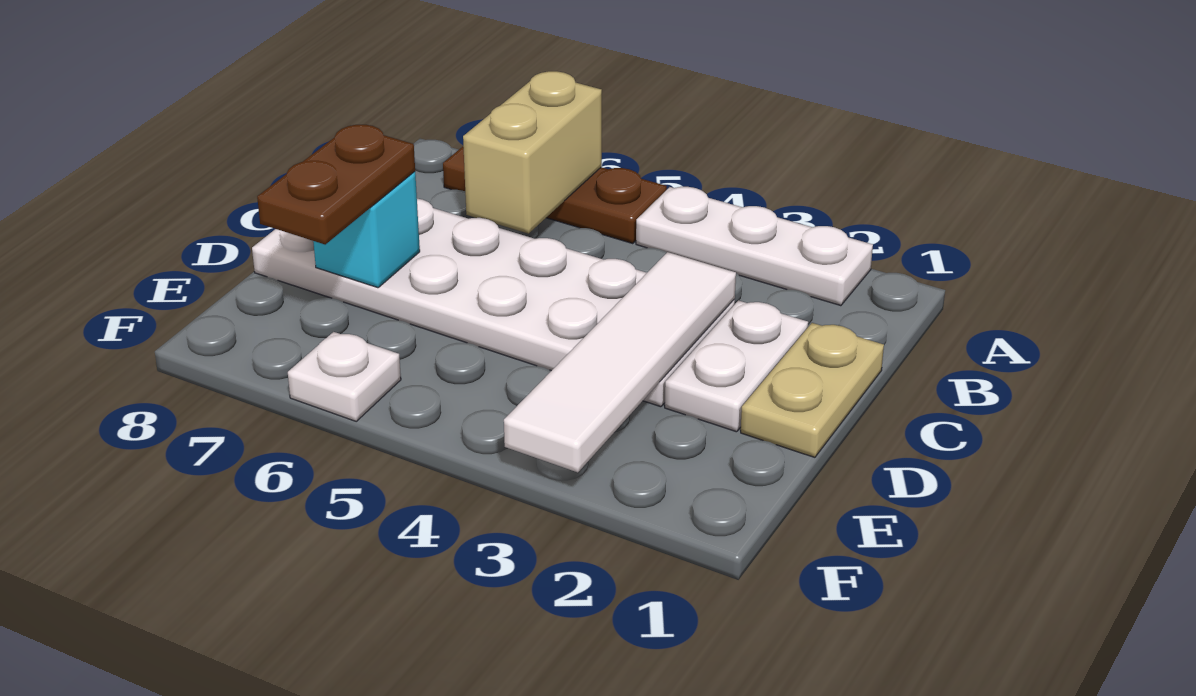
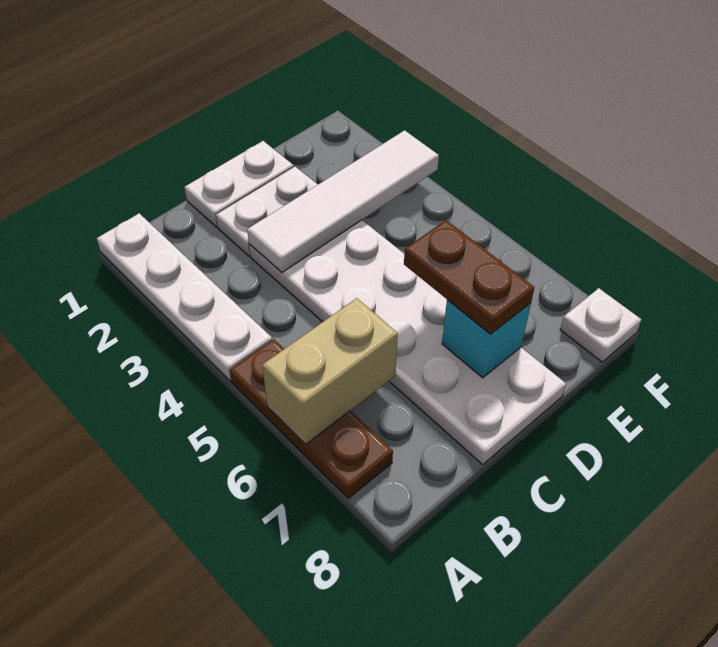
white 1x3 plate [636,187,873,306] -> white 1x4 plate [97,213,272,381]
tan 1x2 plate [741,323,884,457] -> white 1x2 plate [184,141,294,227]
brown 1x2 plate [257,125,415,244] -> brown 1x2 plate turned to [404,220,534,334]
white 1x1 plate [288,332,401,421] -> white 1x1 plate moved to [560,288,641,362]

